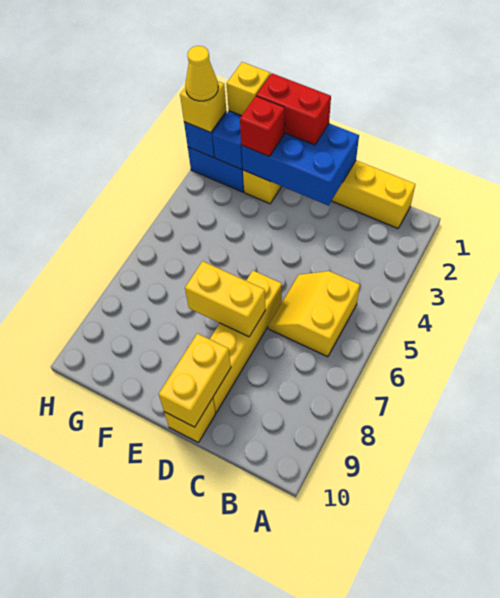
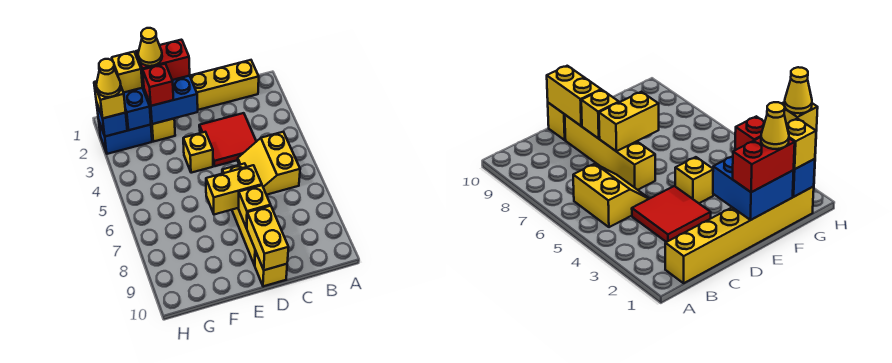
none -> red 2x2 tile [199,113,256,166]
blue 2x3 brick [241,123,359,206] -> blue 2x2 brick [142,76,198,124]
none -> yellow 1x1 brick [239,185,271,228]
none -> yellow 1x1 brick [183,132,213,173]
none -> yellow 1x1 cone [138,28,162,66]

